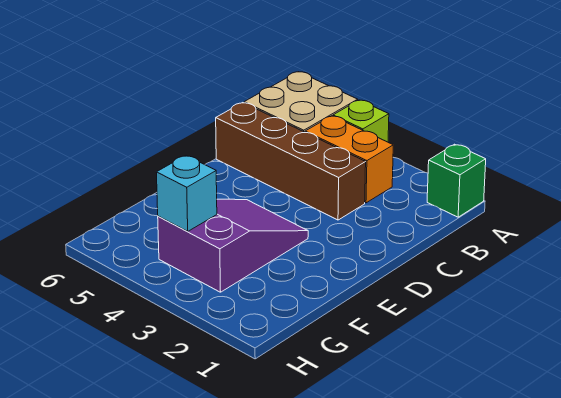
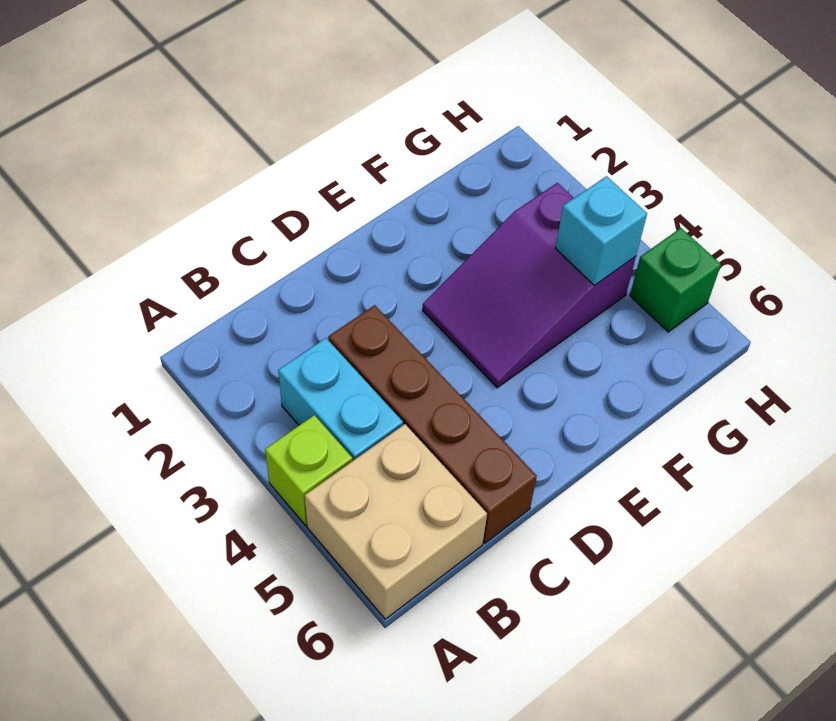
green 1x1 brick [427,144,486,217] -> green 1x1 brick moved to [630,228,721,332]
orange 1x2 brick [305,116,393,203] -> cyan 1x2 brick [278,338,403,461]

